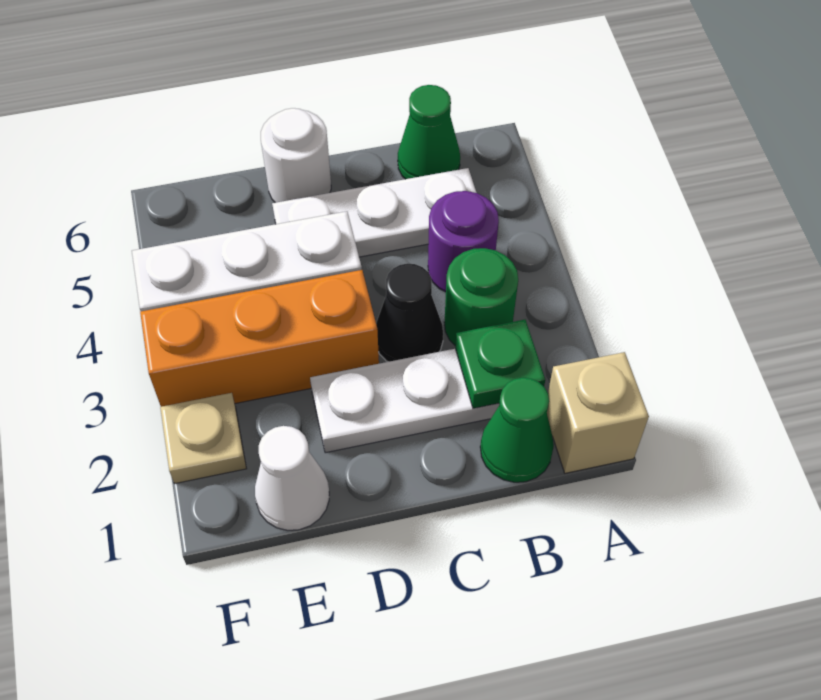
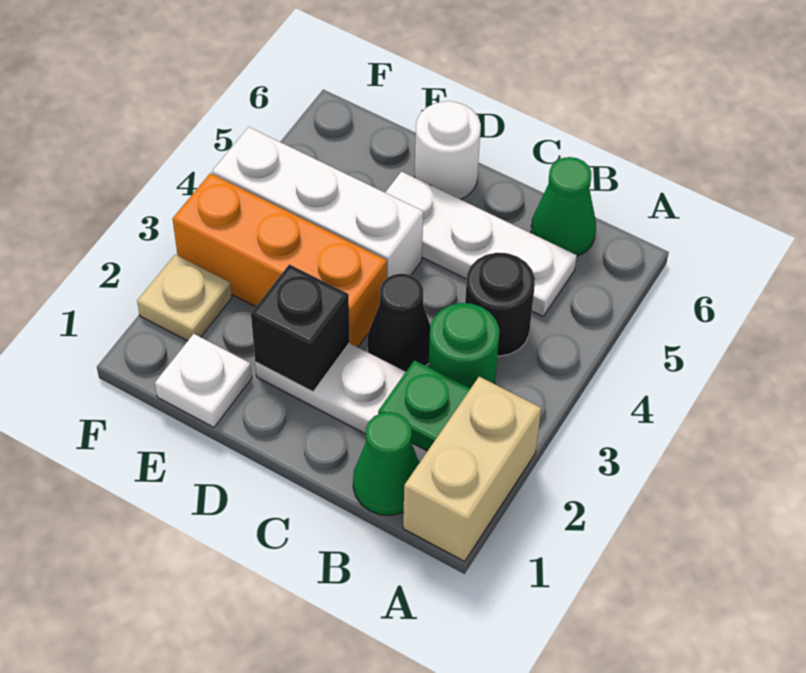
tan 1x1 brick [547,352,649,473] -> tan 1x2 brick [403,377,541,561]
purple 1x1 round brick [428,191,499,292] -> black 1x1 round brick [465,253,535,356]
none -> black 1x1 brick [251,264,350,392]
white 1x1 cone [255,426,329,530] -> white 1x1 plate [155,334,252,427]

